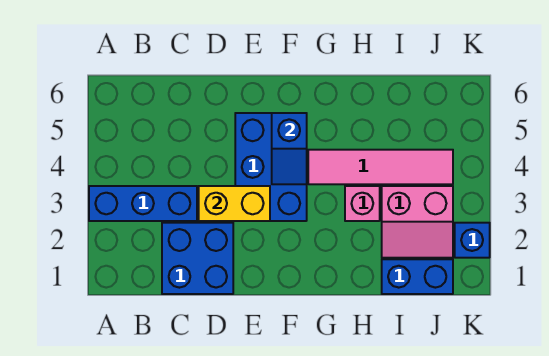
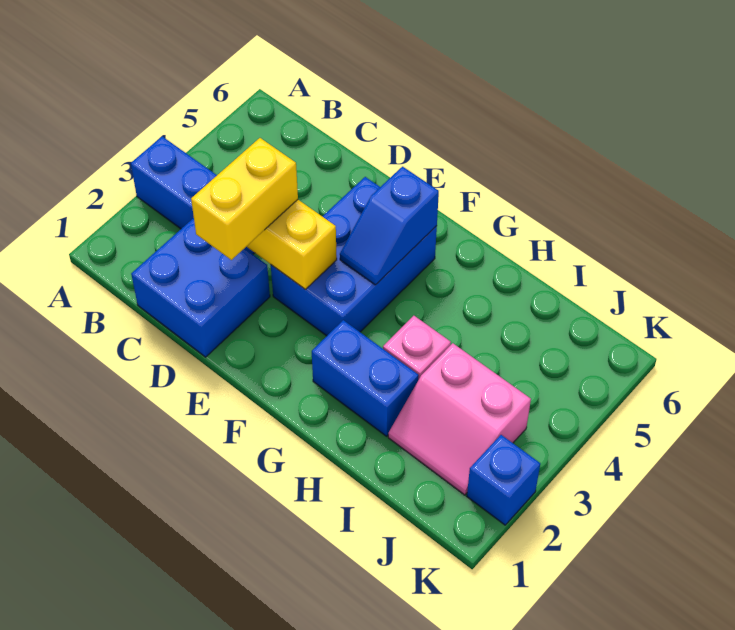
none -> yellow 1x2 brick [191,138,298,260]
pink 1x4 tile [308,150,453,184] -> none
blue 1x2 brick [382,259,453,294] -> blue 1x2 brick moved to [312,320,419,436]

